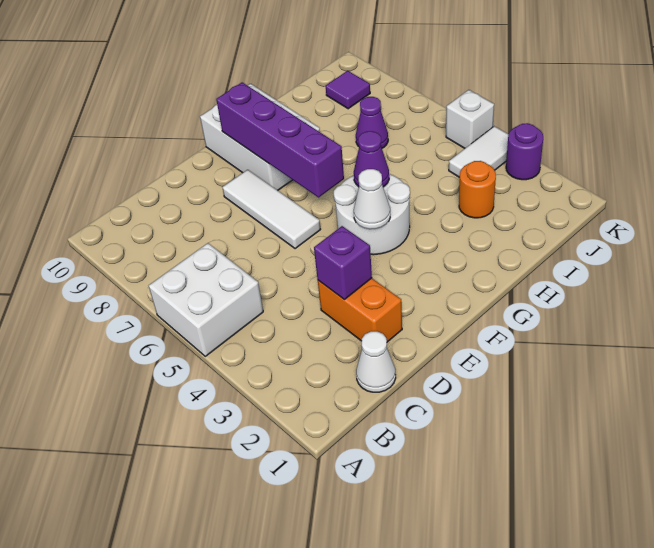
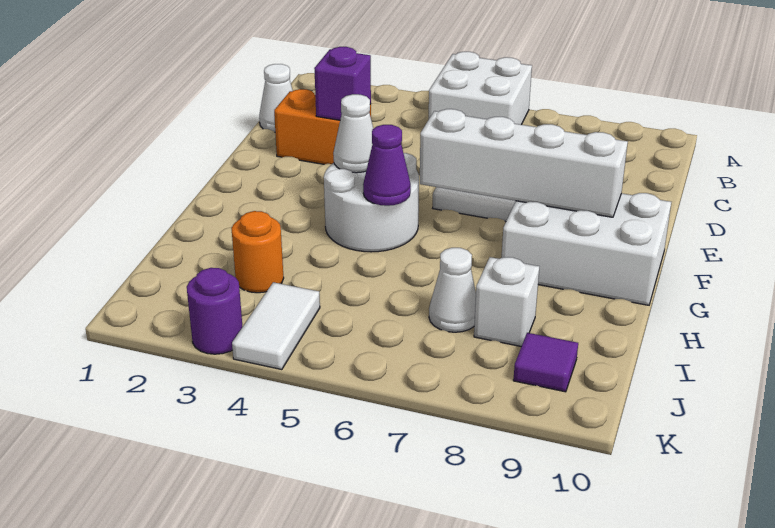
purple 1x4 brick [216,82,344,197] -> white 1x4 brick [420,109,628,217]
purple 1x1 cone [356,97,388,148] -> white 1x1 cone [429,248,476,332]
white 1x1 brick [446,90,494,148] -> white 1x1 brick moved to [474,257,539,347]

